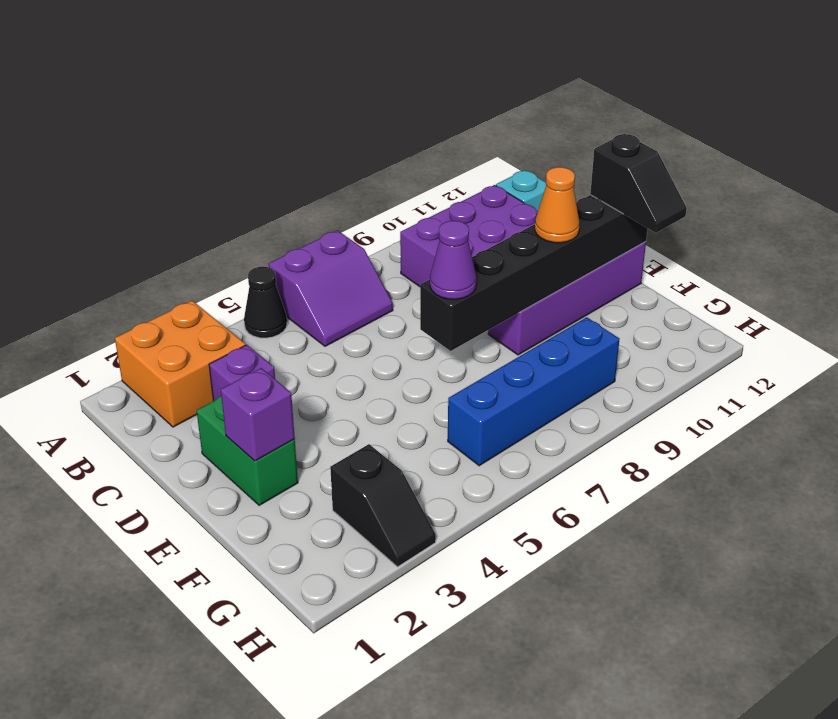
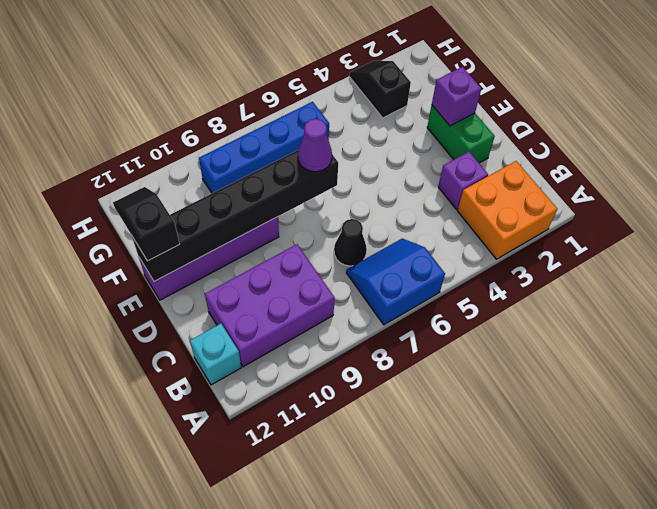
black 1x1 cone [244,266,287,338] -> black 1x1 cone moved to [334,219,367,266]
purple 2x2 slope [269,230,393,346] -> blue 2x2 slope [346,238,445,325]
orange 1x1 cone [535,167,579,243] -> none

